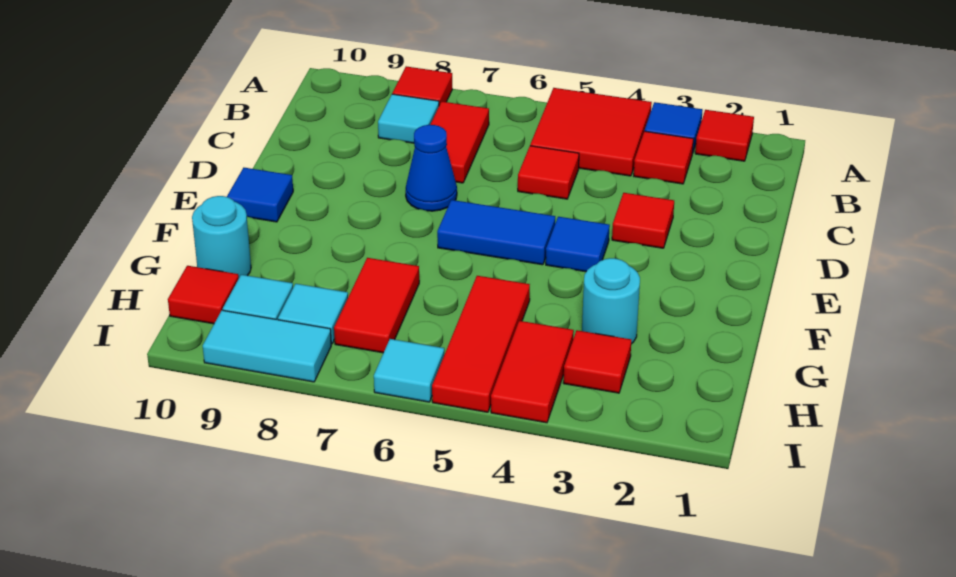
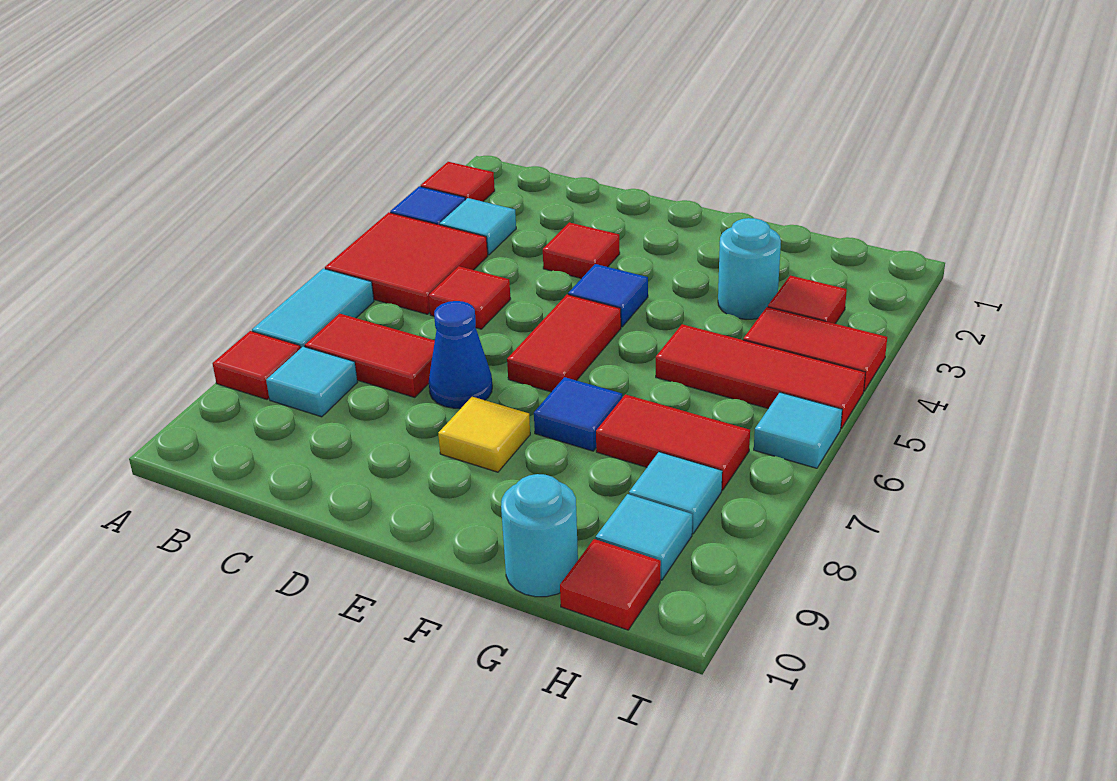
red 1x1 tile [634,131,694,184] -> cyan 1x1 tile [440,198,516,255]
blue 1x2 tile [437,200,555,265] -> red 1x2 tile [507,294,621,392]
none -> yellow 1x1 tile [438,397,530,472]
blue 1x1 tile [227,168,293,222] -> blue 1x1 tile moved to [534,377,622,451]
cyan 1x2 tile [203,310,331,382] -> cyan 1x2 tile moved to [252,269,374,348]

